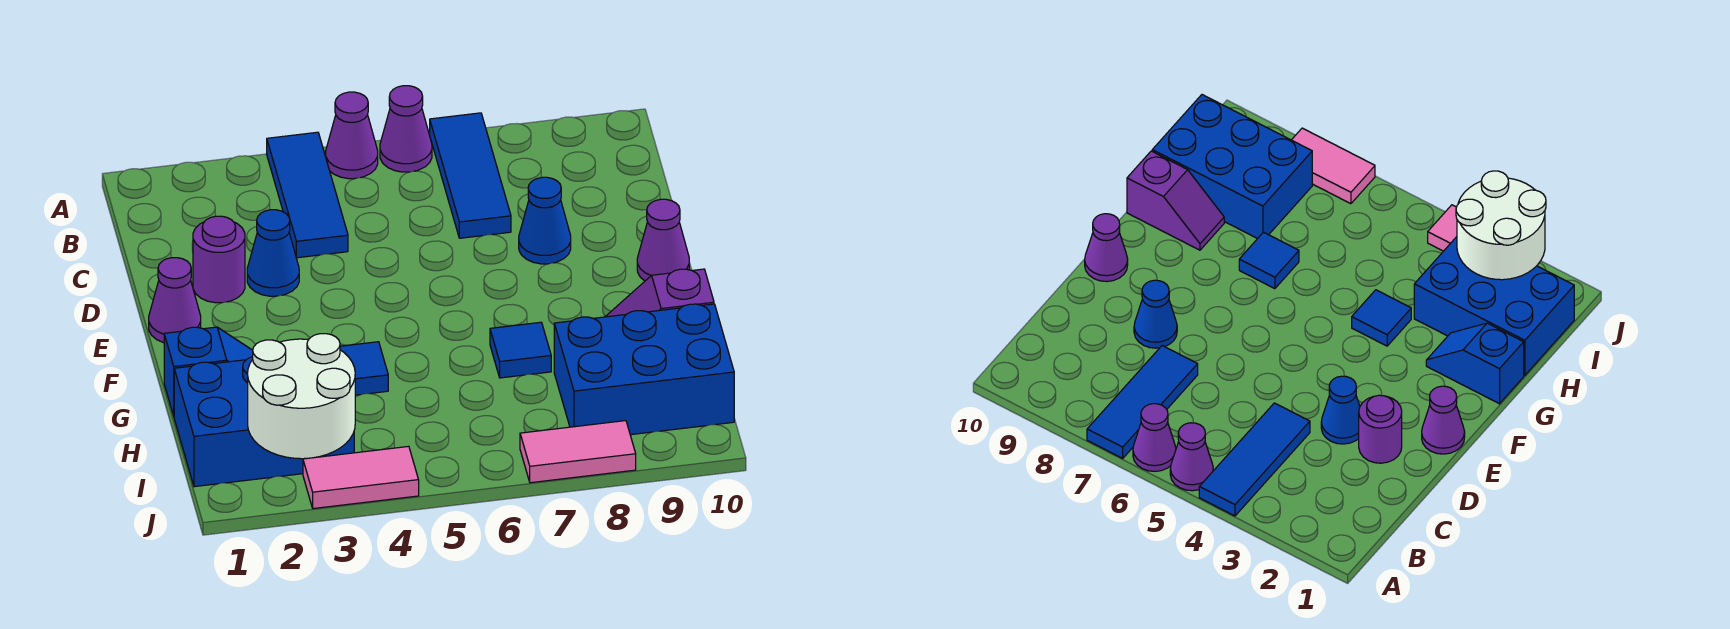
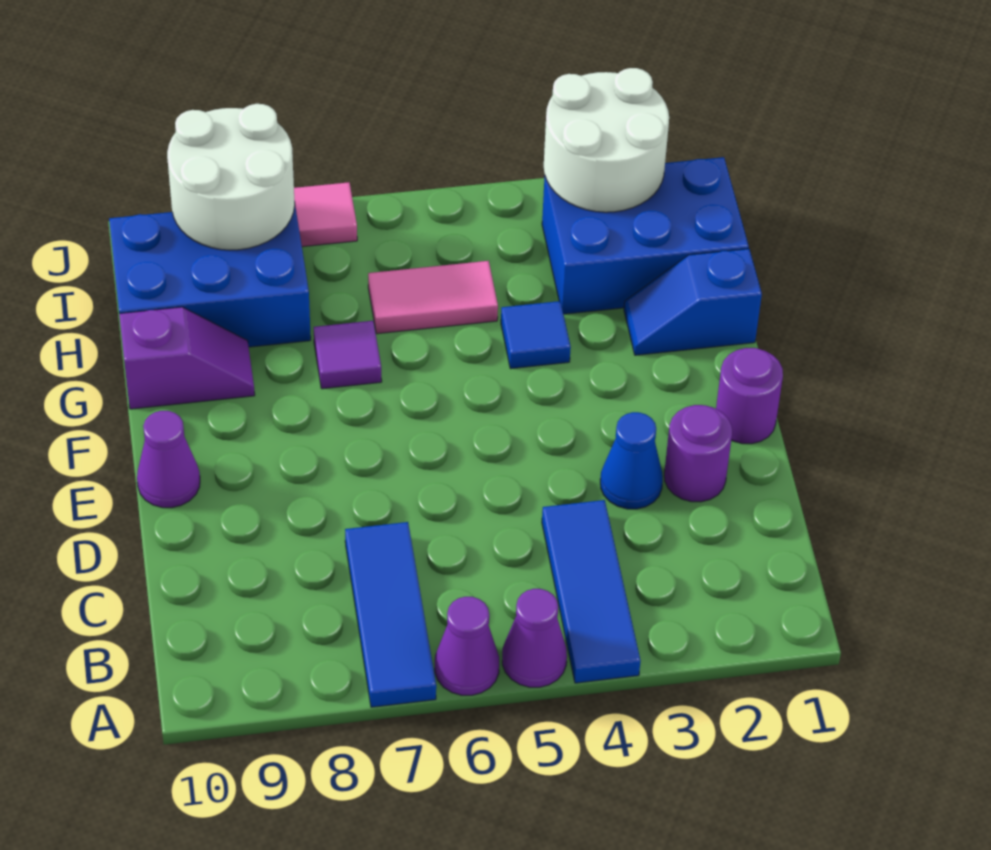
blue 1x1 cone [519,177,571,264] -> none
purple 1x1 cone [149,258,201,343] -> purple 1x1 round brick [716,348,783,444]
blue 1x1 tile [490,322,551,378] -> purple 1x1 tile [314,321,382,389]
none -> white 2x2 round brick [167,104,295,250]
pink 1x2 tile [303,446,419,509] -> pink 1x2 tile moved to [368,261,498,334]

